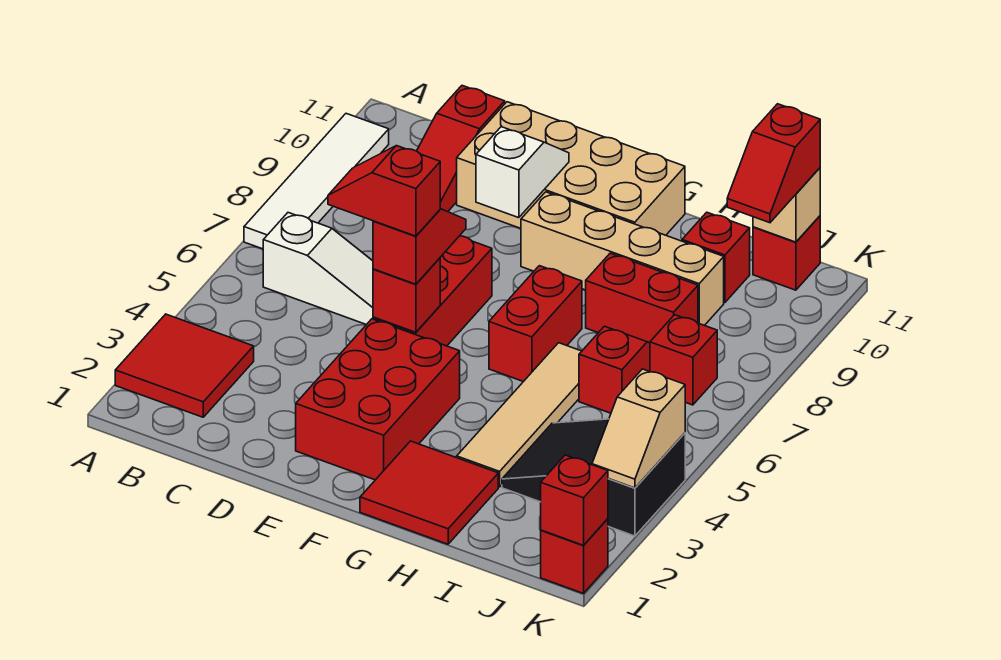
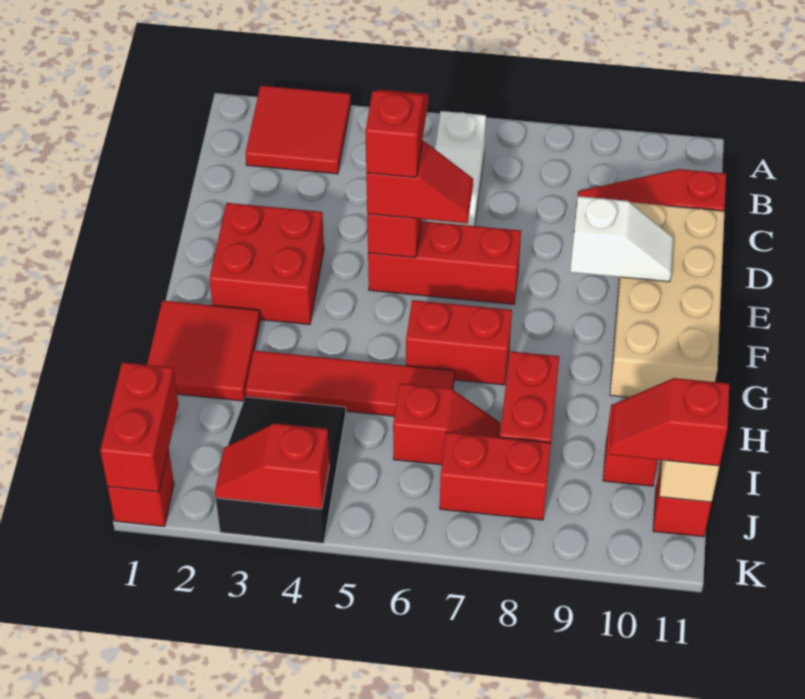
white 1x4 tile [244,114,389,249] -> none
red 2x3 brick [296,319,460,480] -> red 2x2 brick [209,203,324,325]
tan 1x4 brick [521,192,724,326] -> none
tan 1x4 tile [457,343,582,487] -> red 1x4 tile [245,351,454,416]
red 1x1 brick [650,315,717,405] -> red 1x2 brick [440,432,551,520]
red 1x1 brick [541,455,608,545] -> red 1x2 brick [100,362,178,492]
tan 1x2 slope [592,369,685,488] -> red 1x2 slope [215,423,329,509]

